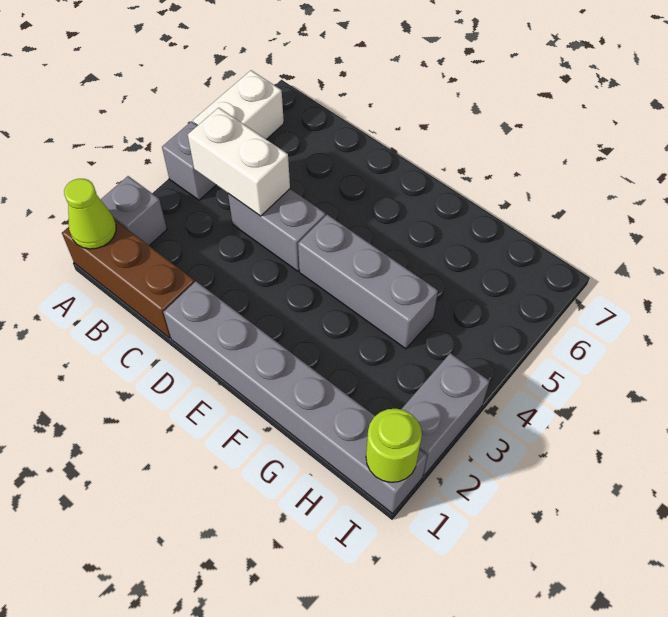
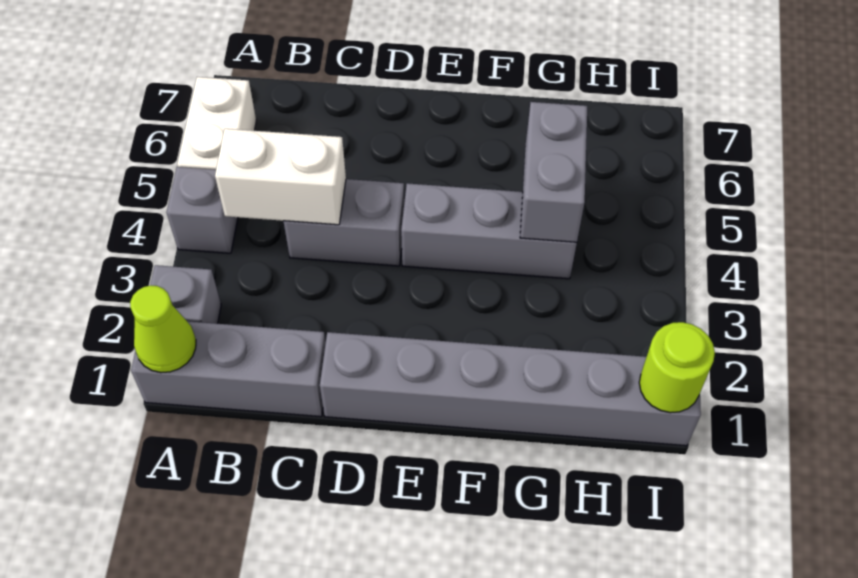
brown 1x3 brick [62,220,195,338] -> grey 1x3 brick [131,321,326,417]
grey 1x2 brick [401,353,489,476] -> grey 1x2 brick moved to [520,102,587,242]

